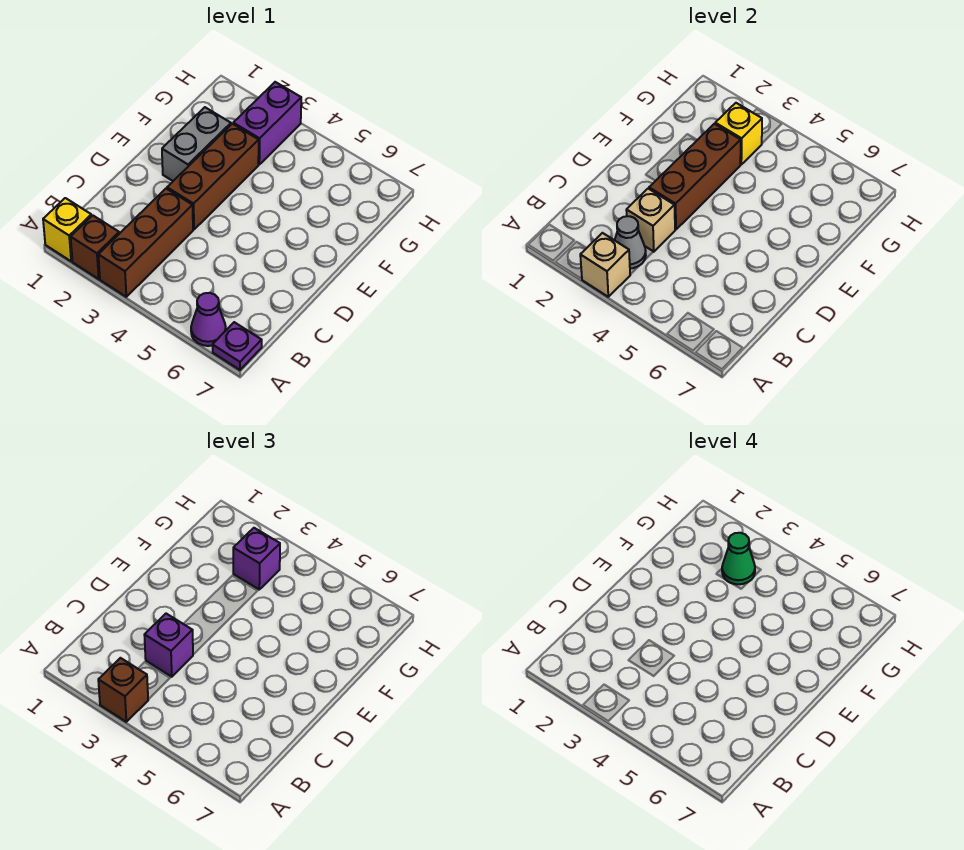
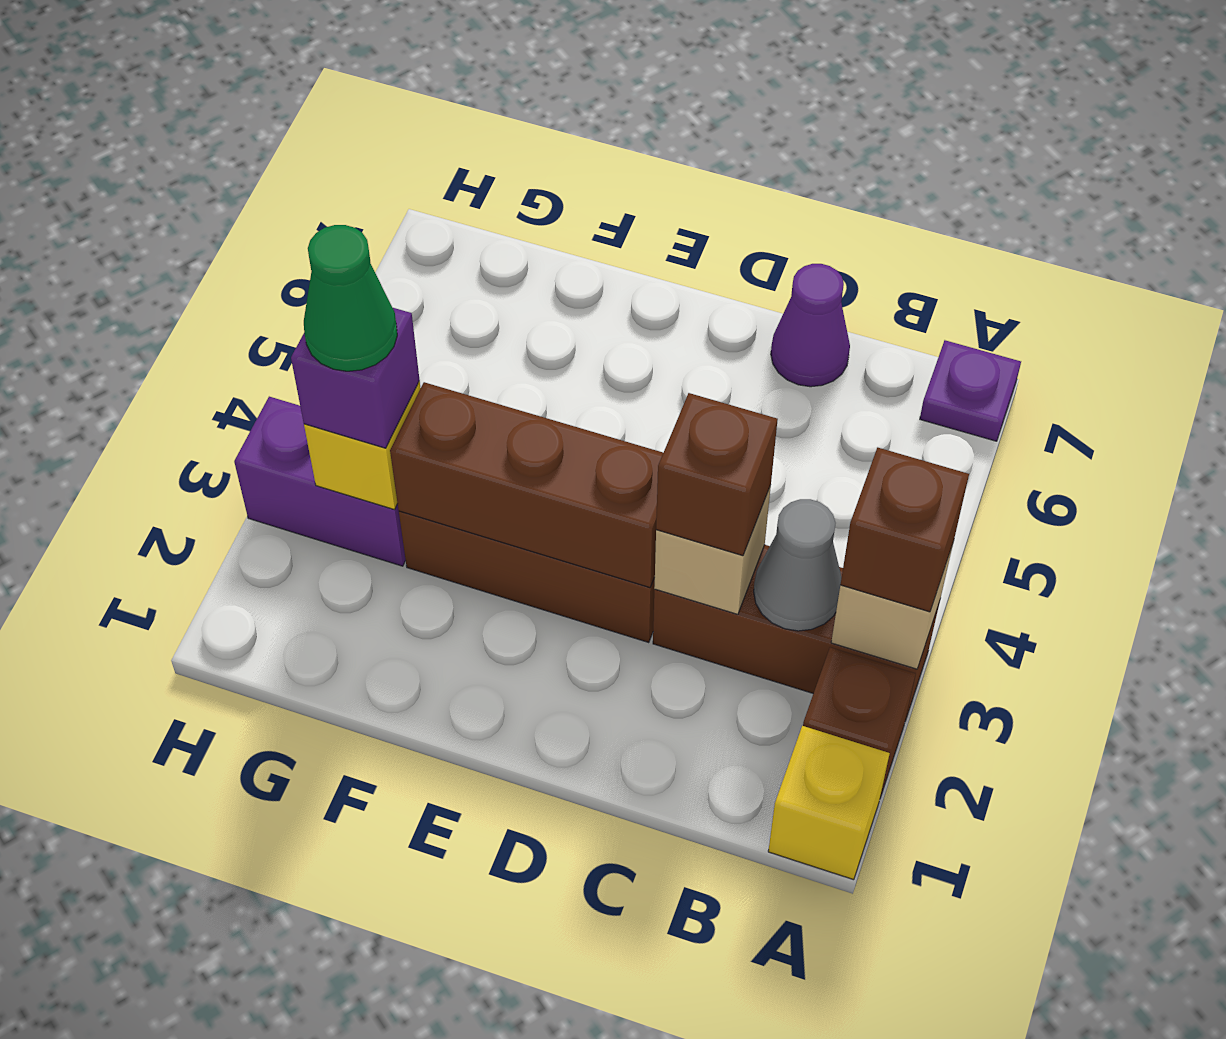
purple 1x1 cone [191,293,226,346] -> purple 1x1 cone moved to [771,264,850,387]
purple 1x1 brick [144,614,193,677] -> brown 1x1 brick [656,393,778,556]
grey 1x2 brick [162,107,231,181] -> none

